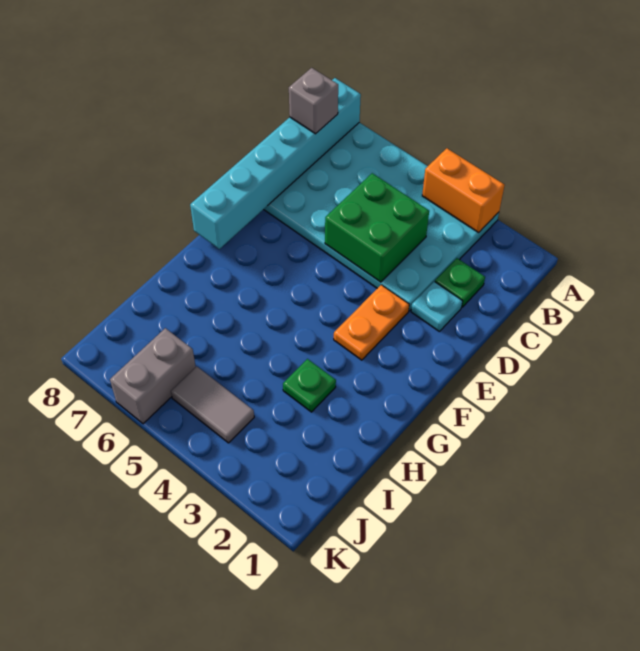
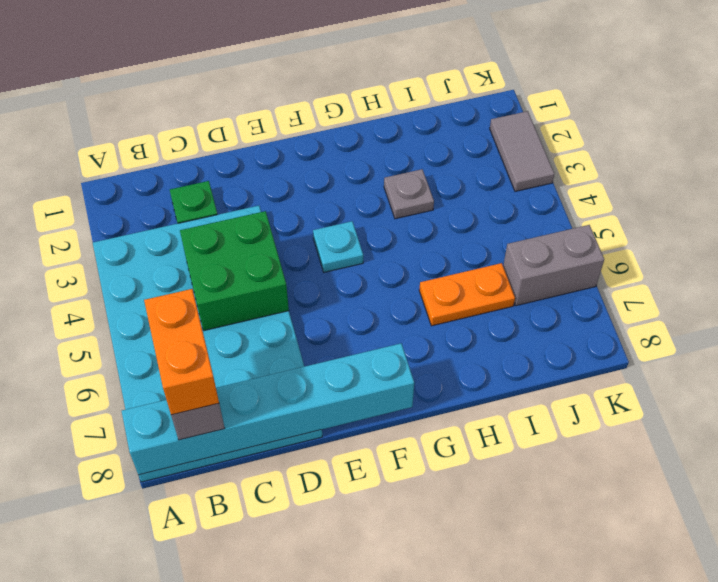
orange 1x2 brick [422,148,505,233] -> orange 1x2 brick moved to [144,289,219,415]
cyan 1x1 plate [411,282,463,331] -> cyan 1x1 plate moved to [313,221,363,272]
orange 1x2 plate [334,285,409,360] -> orange 1x2 plate moved to [419,263,515,326]
green 1x1 plate [283,359,336,412] -> grey 1x1 plate [384,169,434,219]
grey 1x2 tile [171,367,254,443] -> grey 1x2 tile moved to [490,111,554,191]

